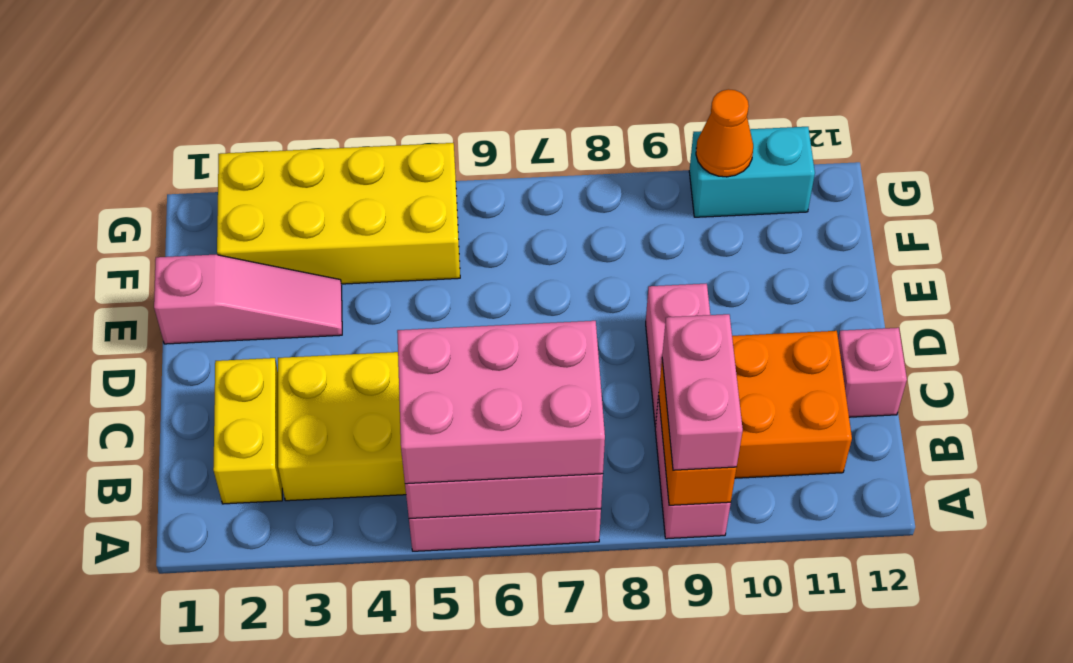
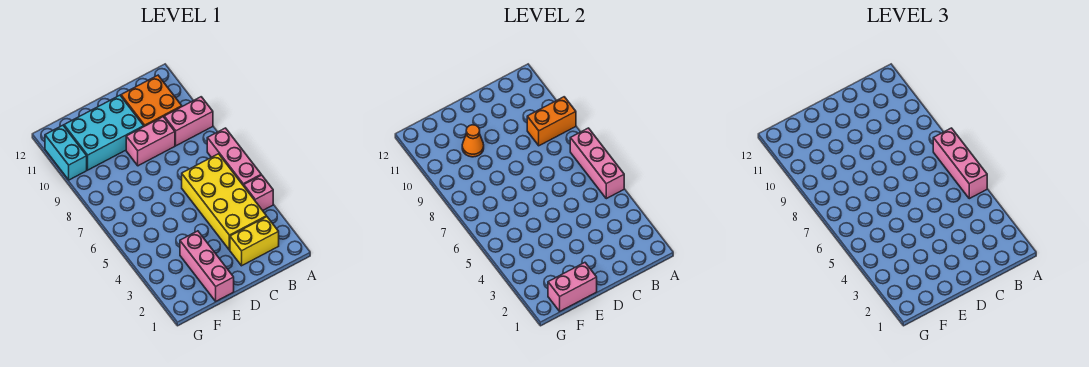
pink 2x3 brick [397,321,605,484] -> pink 1x3 brick [933,128,987,199]
pink 1x2 brick [662,314,743,470] -> pink 1x2 brick moved to [548,263,597,311]
pink 1x1 brick [838,328,907,417] -> pink 1x1 brick moved to [243,175,273,210]
none -> cyan 2x3 brick [64,95,144,170]
pink 1x3 slope [154,255,342,344] -> pink 1x3 brick [180,231,234,301]
yellow 2x4 brick [217,143,460,284] -> none
orange 1x1 cone [696,89,753,177] -> orange 1x1 cone moved to [462,125,484,157]

